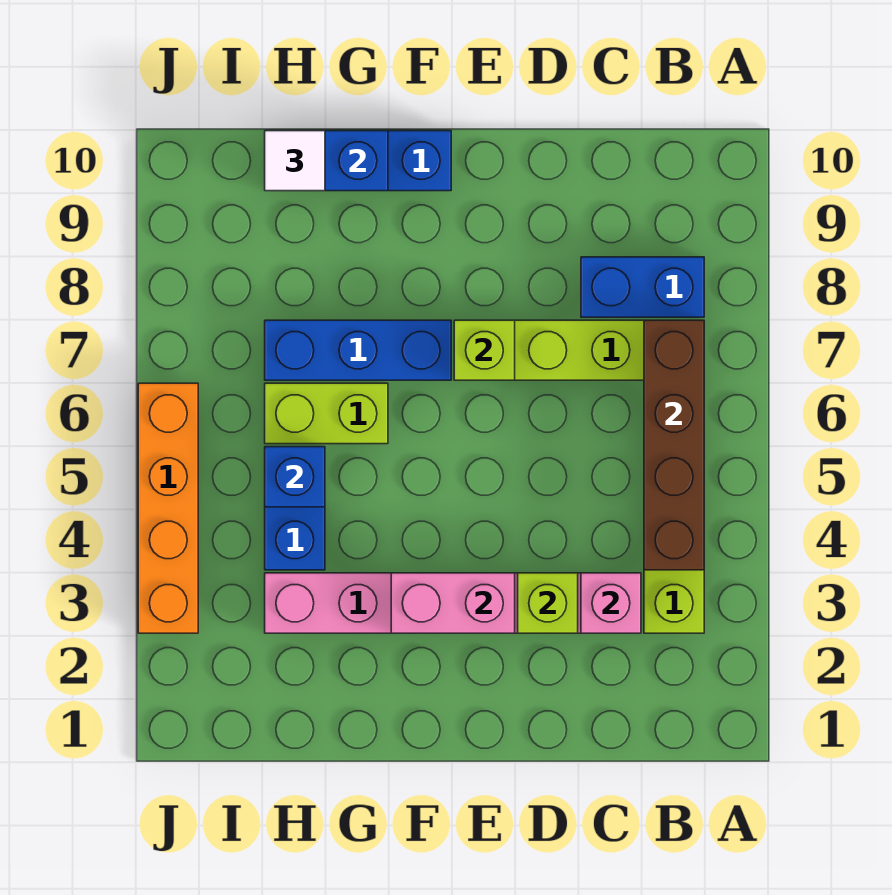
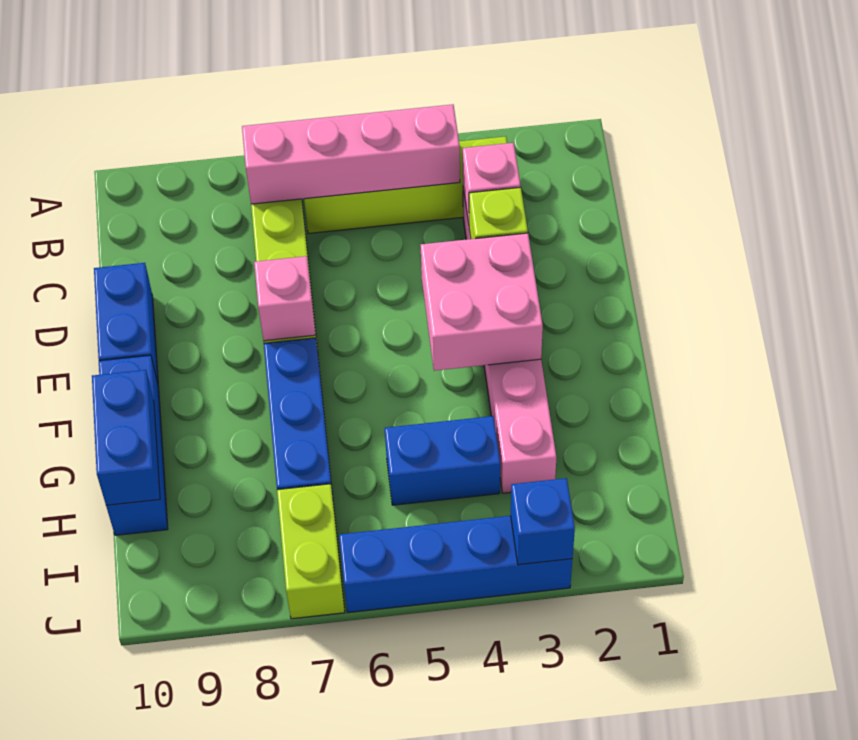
brown 1x4 brick [644,320,704,570] -> pink 1x4 brick [242,104,460,204]
blue 1x2 brick [581,257,704,317] -> blue 1x2 brick moved to [94,263,158,382]
pink 1x2 brick [391,573,515,633] -> pink 2x2 brick [421,233,543,371]
lime 1x1 brick [454,320,515,380] -> pink 1x1 brick [254,256,316,341]
lime 1x2 brick [265,383,388,444] -> lime 1x2 brick moved to [277,484,345,619]
blue 1x1 brick [265,447,325,507] -> blue 1x1 brick moved to [511,478,575,565]
white 1x1 tile [265,131,325,191] -> none
orange 1x4 brick [138,383,198,633] -> blue 1x4 brick [339,516,572,612]

